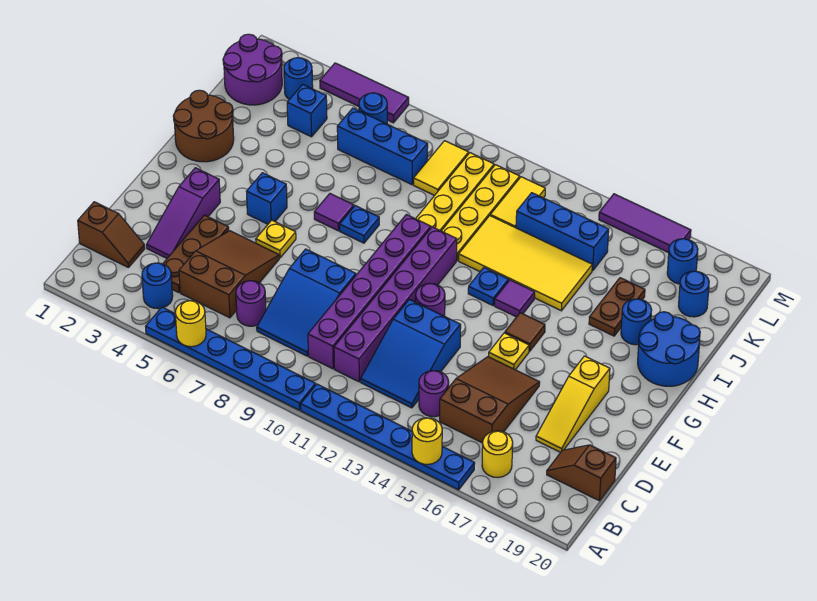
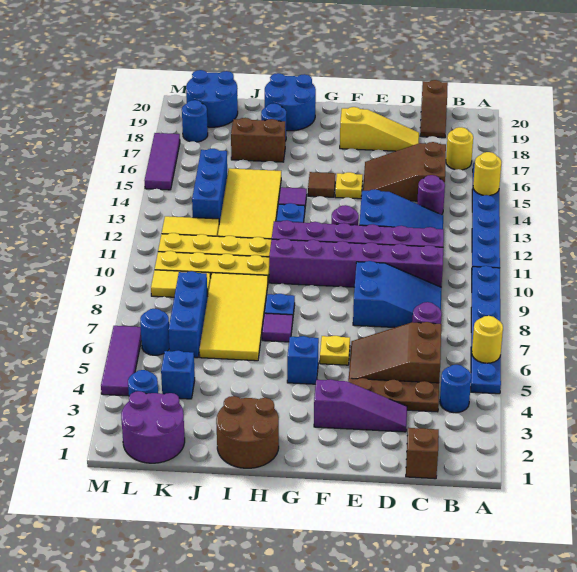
none -> yellow 2x4 tile [199,273,268,361]
brown 1x2 plate [589,278,645,336] -> brown 1x2 brick [231,118,285,162]
blue 1x1 round brick [679,271,709,317] -> blue 2x2 round brick [186,70,238,127]

